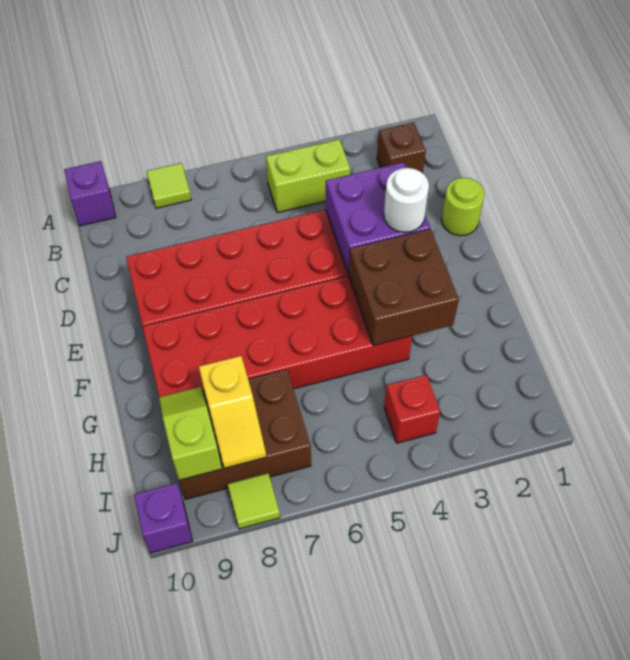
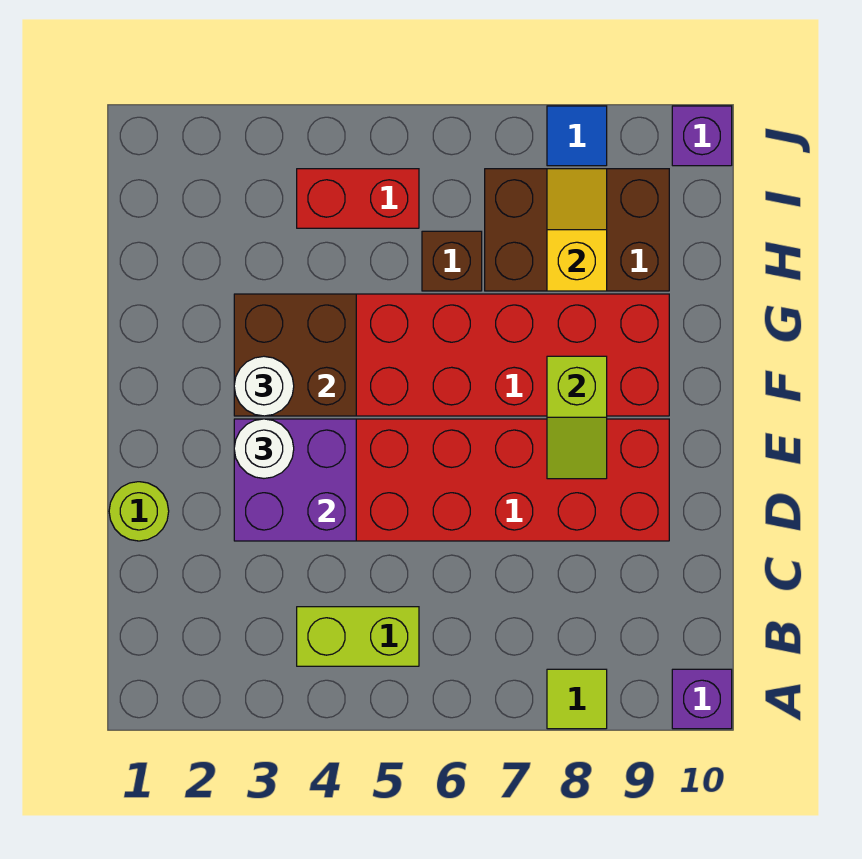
brown 1x1 brick [377,122,426,173] -> brown 1x1 brick moved to [422,231,482,291]
none -> white 1x1 round brick [234,356,294,416]
lime 1x2 slope [159,387,222,480] -> lime 1x2 slope moved to [547,356,607,479]
red 1x1 brick [384,375,440,443] -> red 1x2 brick [297,169,419,228]
lime 1x1 tile [227,473,280,529] -> blue 1x1 tile [547,106,607,166]

